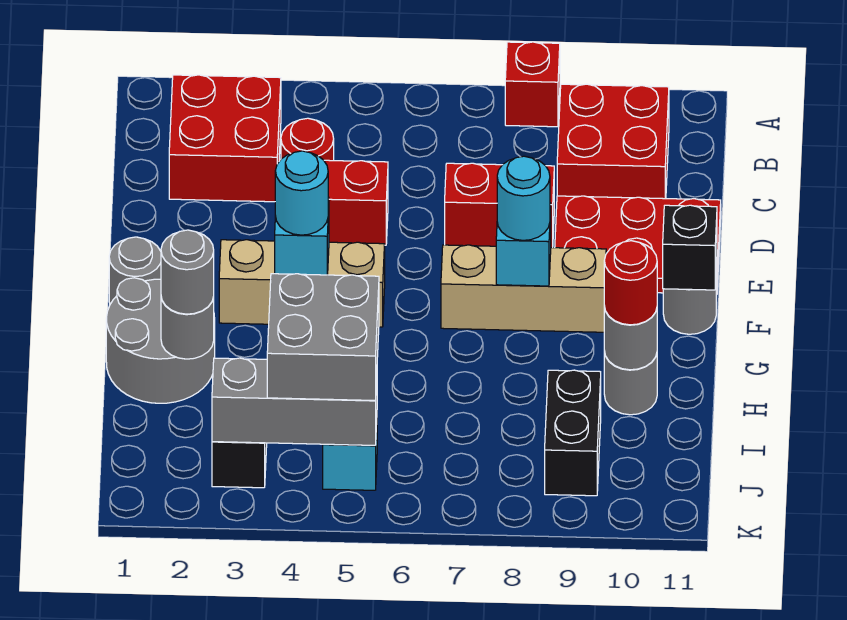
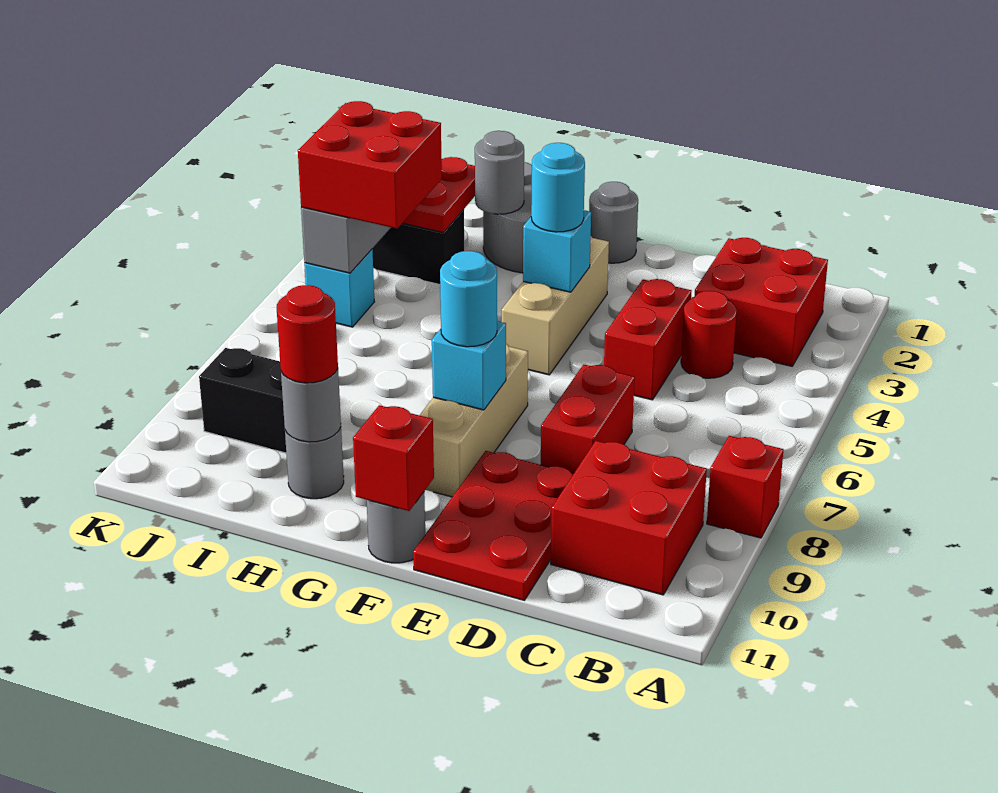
black 1x1 brick [663,205,717,290] -> red 1x1 brick [353,405,434,511]
grey 1x1 round brick [161,230,214,314] -> none
none -> red 1x2 plate [403,157,475,232]
grey 2x2 brick [267,274,379,401] -> red 2x2 brick [298,101,442,229]

